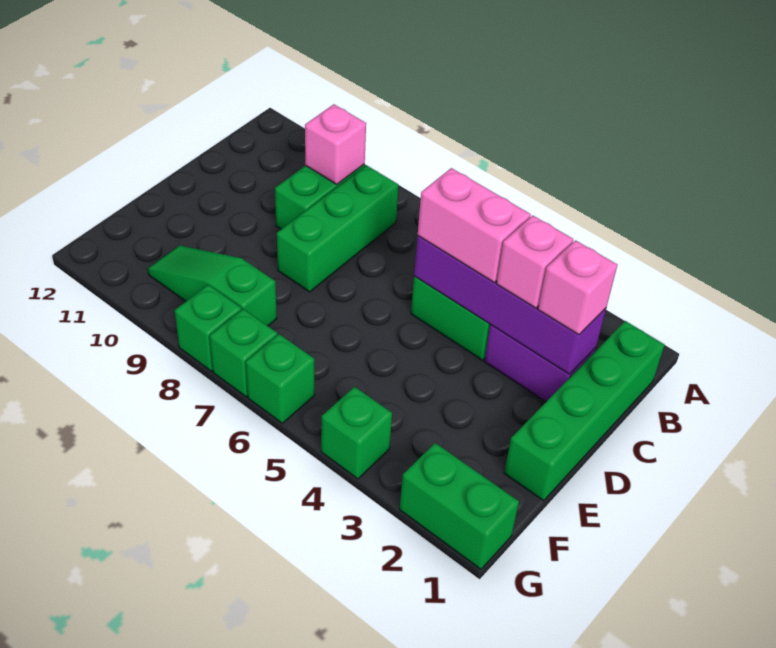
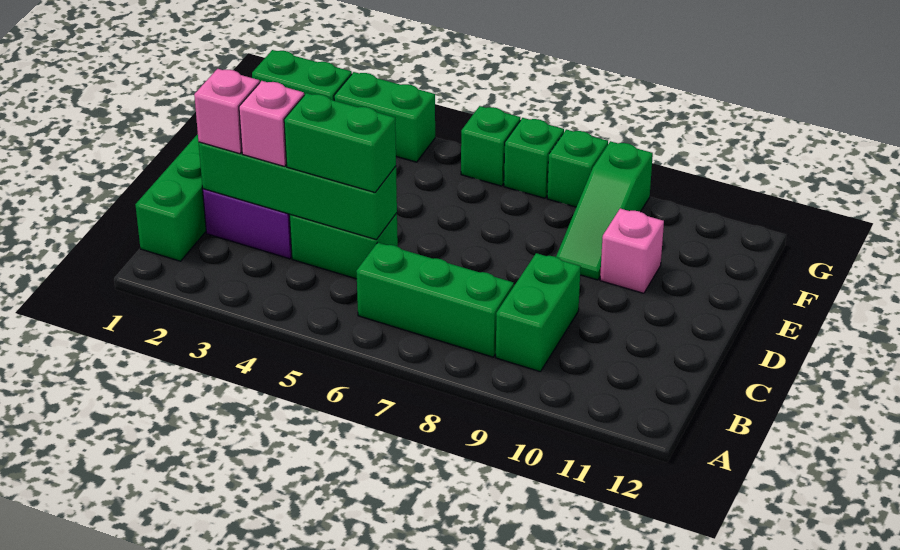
green 1x3 brick [277,165,398,292] -> green 1x3 brick turned to [356,243,514,357]
pink 1x1 brick [305,104,366,184] -> pink 1x1 brick moved to [600,209,664,293]
purple 1x4 brick [414,236,606,374] -> green 1x4 brick [199,142,397,240]
pink 1x2 brick [418,168,531,283] -> green 1x2 brick [284,93,396,192]
green 1x3 slope [148,246,277,326] -> green 1x3 slope turned to [556,141,653,280]
green 1x1 brick [321,387,392,479] -> green 1x2 brick [334,72,435,162]

